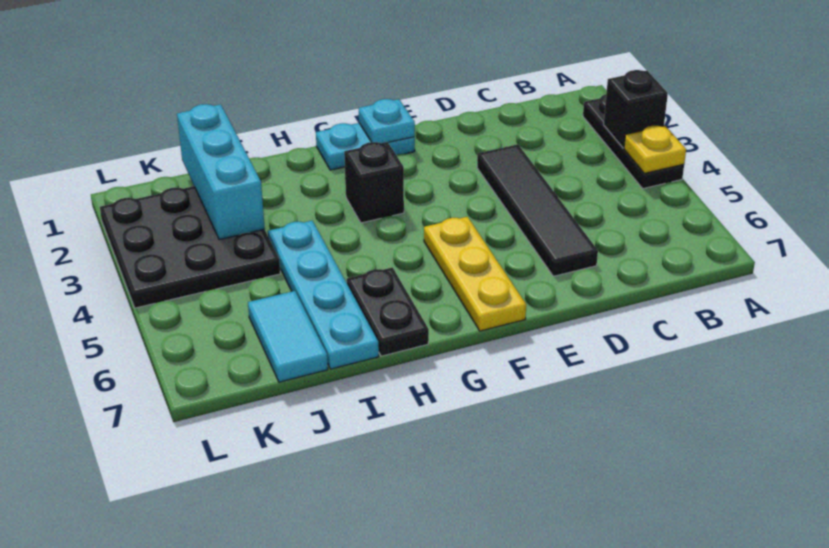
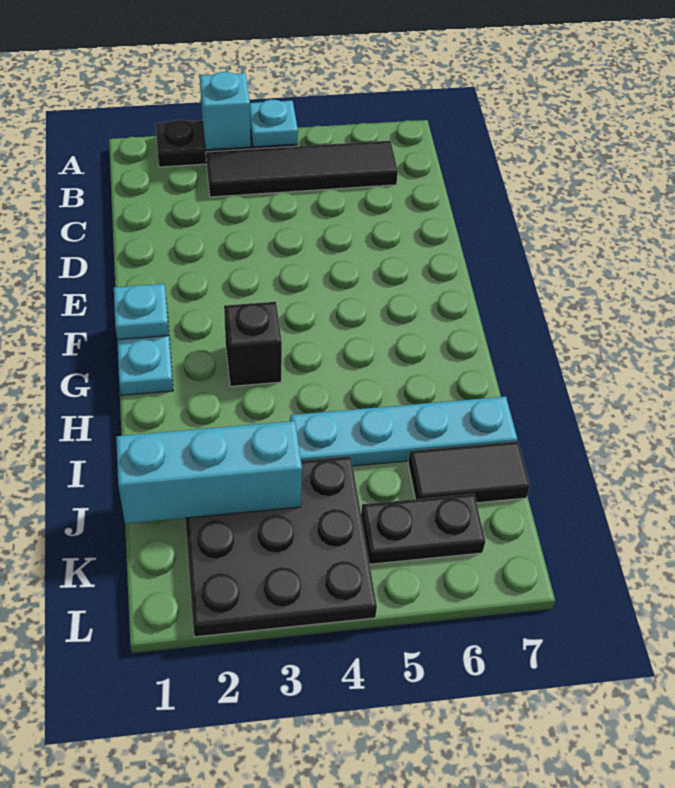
black 1x1 brick [604,70,668,148] -> cyan 1x1 brick [200,72,251,150]
yellow 1x1 plate [624,126,686,173] -> cyan 1x1 plate [250,99,298,147]
black 1x4 tile [477,144,598,276] -> black 1x4 tile moved to [206,141,398,197]
yellow 1x3 plate [424,217,526,331] -> none
black 1x2 plate [347,268,429,356] -> black 1x2 plate moved to [361,494,485,564]
cyan 1x2 tile [248,291,328,382] -> black 1x2 tile [408,441,530,503]

